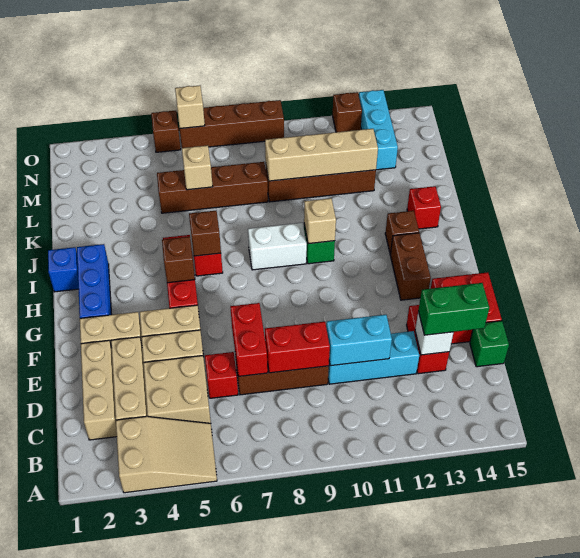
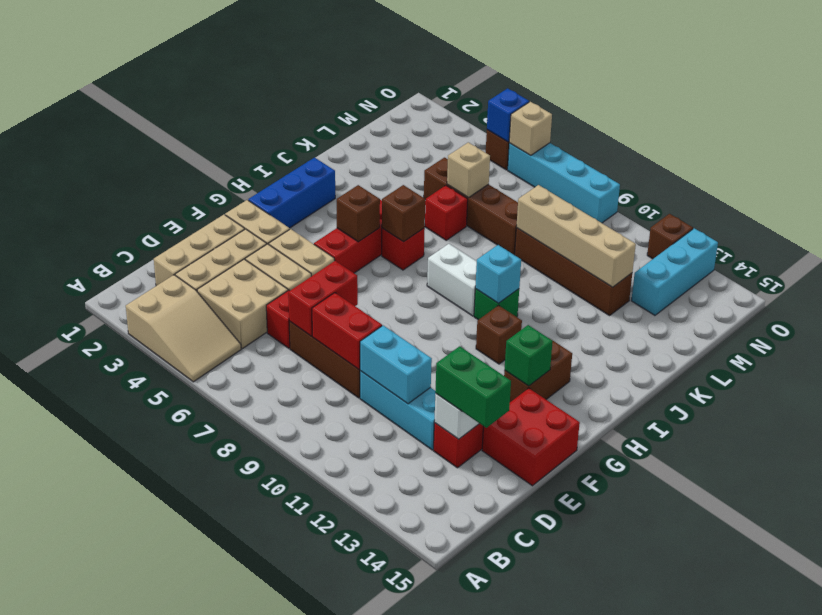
green 1x1 brick [470,321,509,367] -> green 1x1 brick moved to [505,325,553,386]
blue 1x1 brick [48,247,78,292] -> blue 1x1 brick moved to [487,88,529,142]
tan 1x1 brick [304,198,336,244] -> cyan 1x1 brick [475,245,521,303]
brown 1x1 brick [385,211,419,254] -> brown 1x1 brick moved to [476,305,522,364]
red 1x1 brick [407,186,441,229] -> red 1x1 brick moved to [425,185,468,240]
brown 1x4 brick [180,100,284,148] -> cyan 1x4 brick [508,143,620,223]

